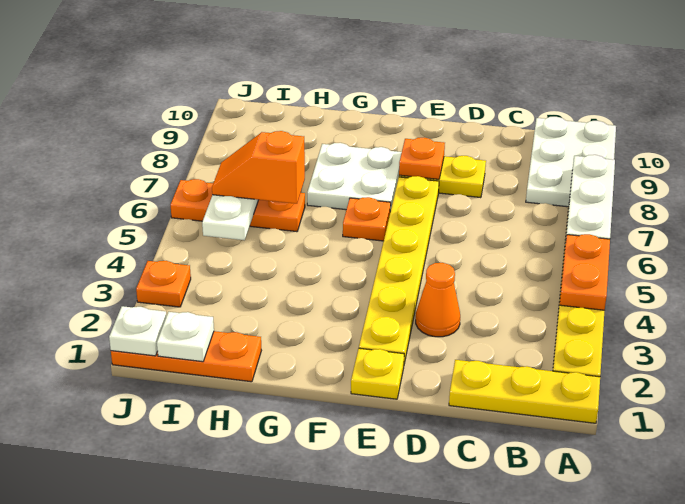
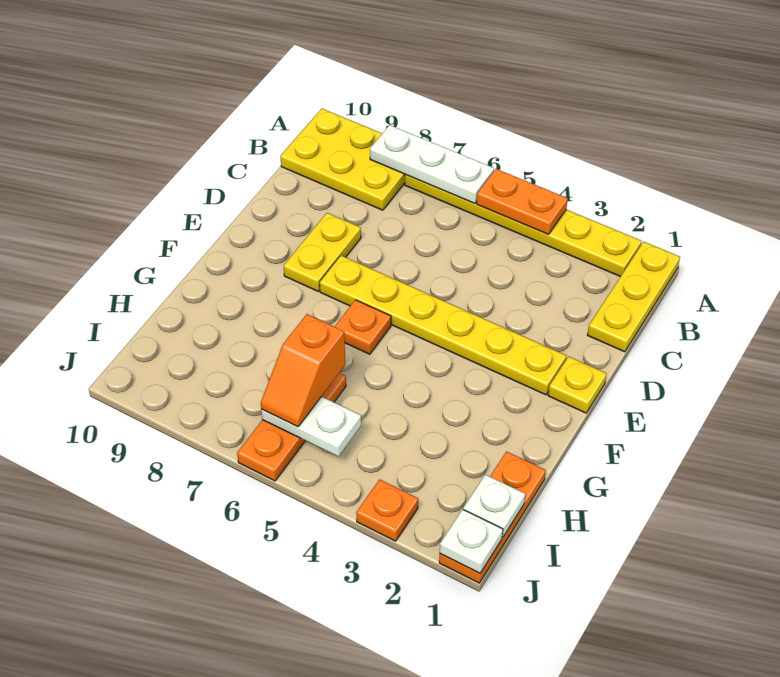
white 2x3 plate [526,117,616,207] -> yellow 2x3 plate [280,109,405,210]
orange 1x1 cone [416,263,460,337] -> none
orange 1x1 plate [399,138,445,179] -> none
white 2x2 plate [307,143,402,212] -> none

